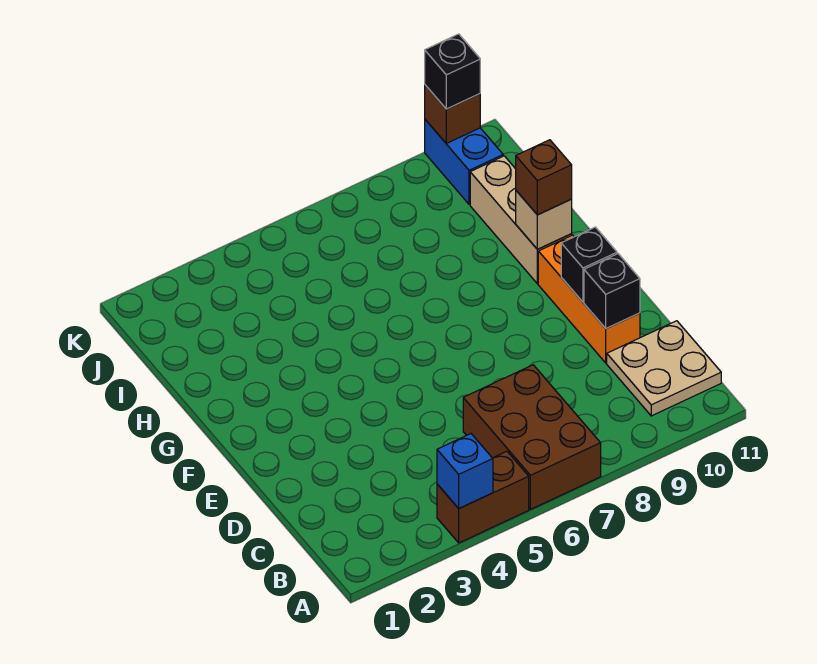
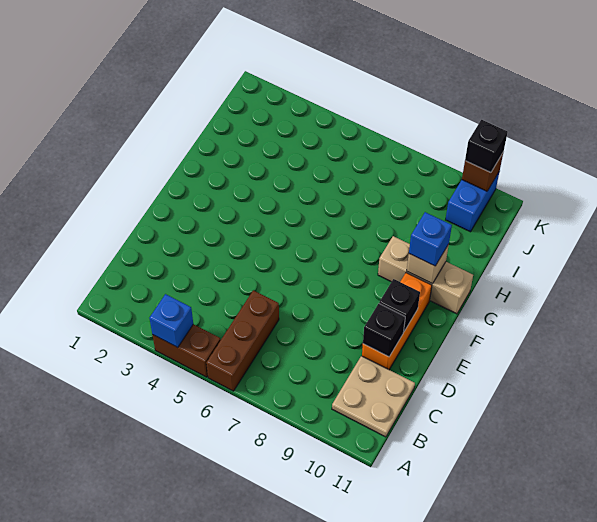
brown 2x3 brick [463,365,601,509] -> brown 1x3 brick [206,290,279,391]
tan 1x3 brick [470,156,572,284] -> tan 1x3 brick turned to [378,236,473,314]
brown 1x1 brick [516,140,572,215] -> blue 1x1 brick [409,212,452,266]

